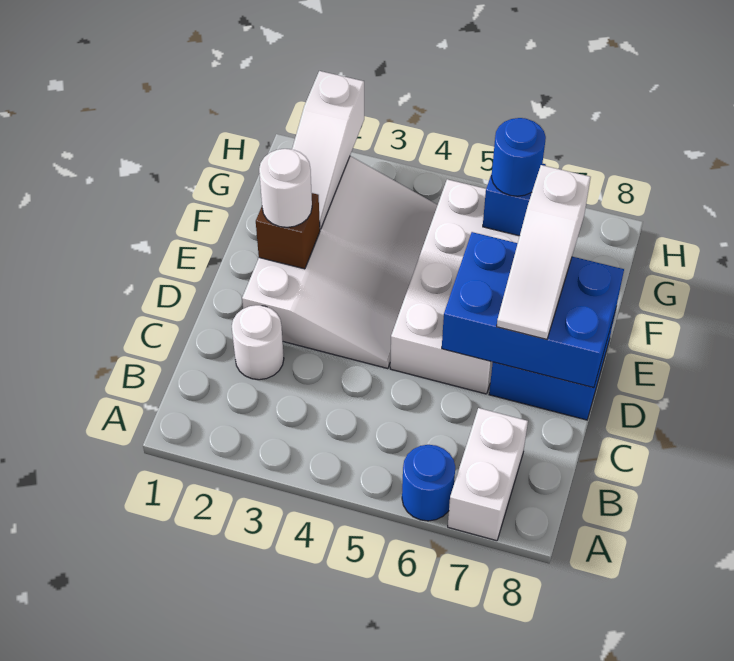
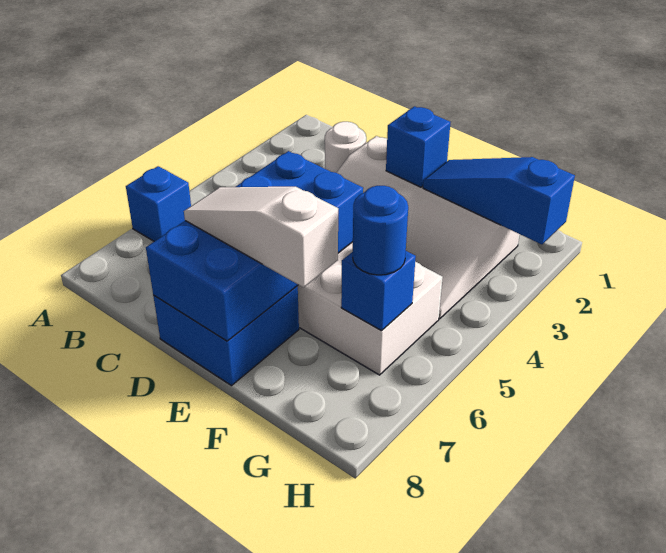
blue 1x1 round brick [402,445,455,521] -> blue 1x1 brick [126,166,191,241]
white 1x2 brick [448,408,528,541] -> none
blue 2x3 brick [442,232,624,388] -> blue 2x4 brick [146,151,363,341]
brown 1x1 brick [256,193,320,269] -> blue 1x1 brick [386,106,450,187]
white 1x1 round brick [259,149,312,227] -> none
white 1x3 slope [292,71,364,229] -> blue 1x3 slope [423,157,575,244]

